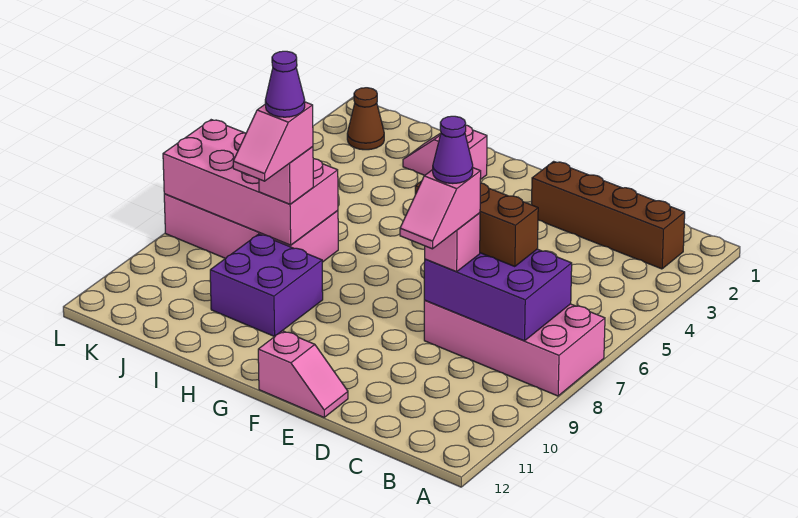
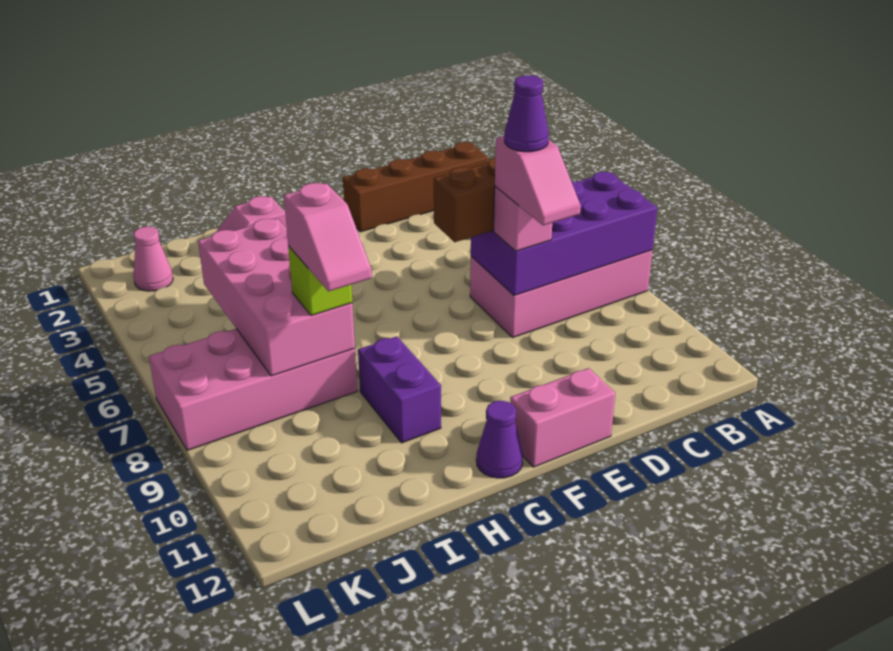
purple 2x3 brick [424,249,572,341] -> purple 2x4 brick [471,172,657,295]
pink 1x2 slope [258,331,348,417] -> pink 1x2 brick [510,368,615,467]
purple 2x2 brick [210,234,323,337] -> purple 1x2 brick [358,336,441,443]
pink 2x4 brick [163,120,338,245] -> pink 2x4 brick turned to [198,218,355,376]
pink 1x1 brick [259,147,313,204] -> lime 1x1 brick [288,246,352,316]
purple 1x1 cone [265,51,305,117] -> purple 1x1 cone moved to [476,401,523,478]
brown 1x1 cone [347,88,384,150] -> pink 1x1 cone [133,226,173,291]

